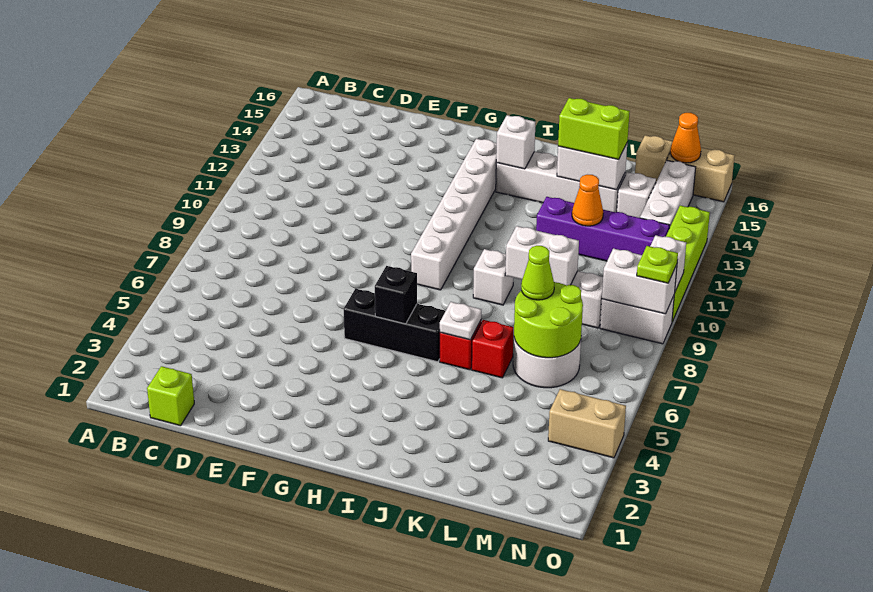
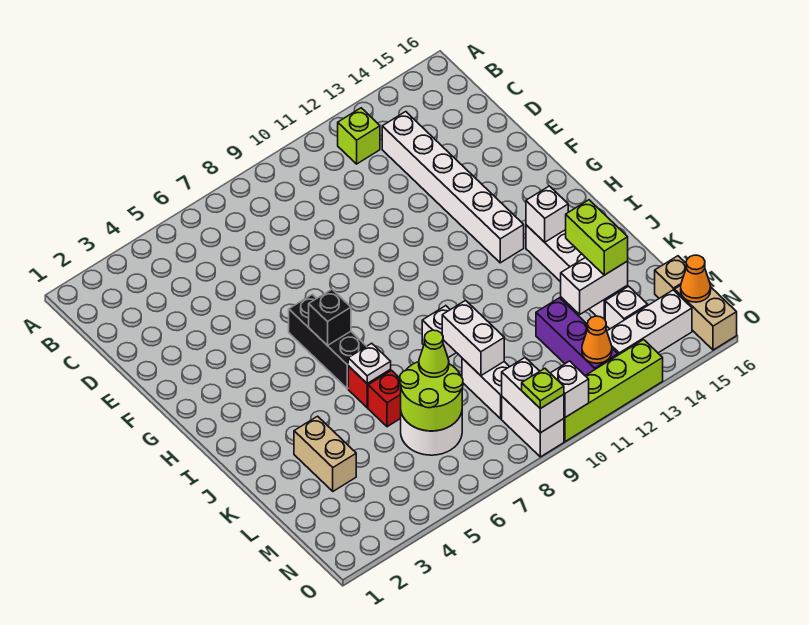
lime 1x1 brick [147,366,194,426] -> lime 1x1 brick moved to [338,108,380,164]
white 1x6 brick [411,139,497,290] -> white 1x6 brick turned to [382,112,524,263]
purple 1x4 brick [536,197,669,261] -> purple 1x3 brick [536,298,618,375]
white 1x2 brick [557,144,627,190] -> white 1x2 brick turned to [561,257,628,314]
orange 1x1 cone [572,175,603,226] -> orange 1x1 cone moved to [582,316,612,363]
tan 1x2 brick [548,389,626,458] -> tan 1x2 brick moved to [294,416,356,491]

